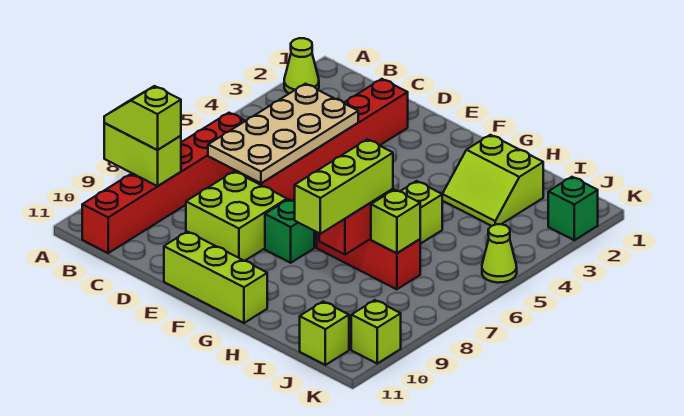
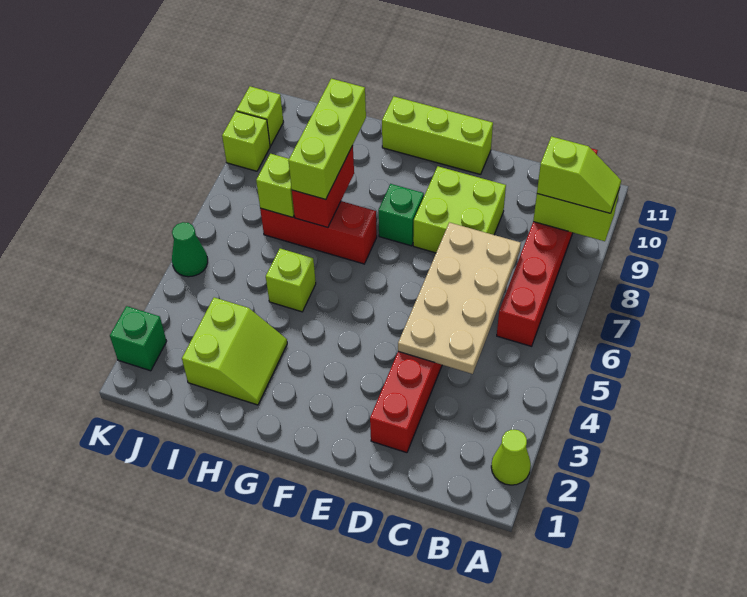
lime 2x2 slope [442,135,543,226] -> lime 2x2 slope turned to [182,297,287,405]
lime 1x1 brick [300,302,349,365] -> lime 1x1 brick moved to [222,111,270,171]
lime 1x1 cone [482,224,517,283] -> green 1x1 cone [172,222,208,277]

